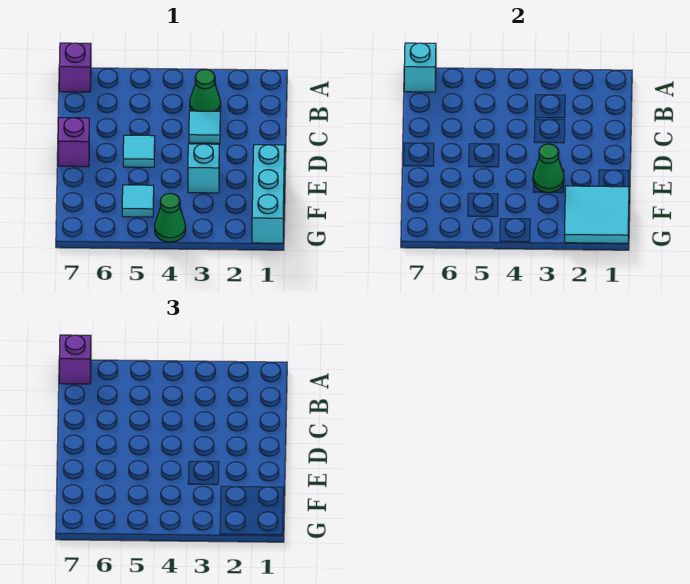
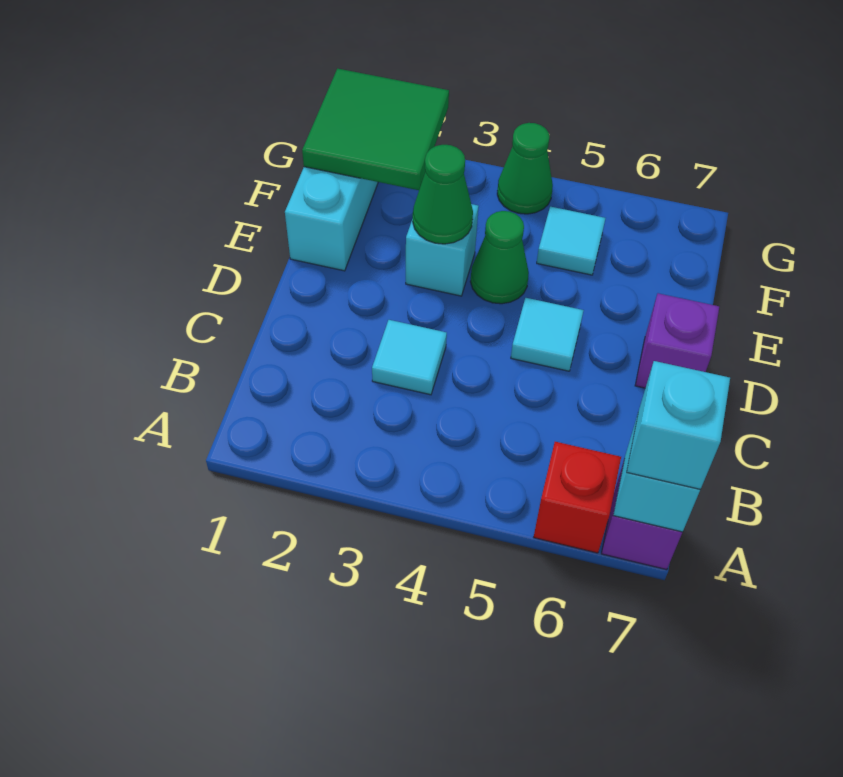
none -> red 1x1 brick [534,442,621,553]
purple 1x1 brick [59,335,91,384] -> cyan 1x1 brick [627,361,730,489]
green 1x1 cone [190,69,221,111] -> green 1x1 cone moved to [470,211,529,304]
cyan 2x2 tile [565,186,629,243] -> green 2x2 tile [302,69,449,190]

